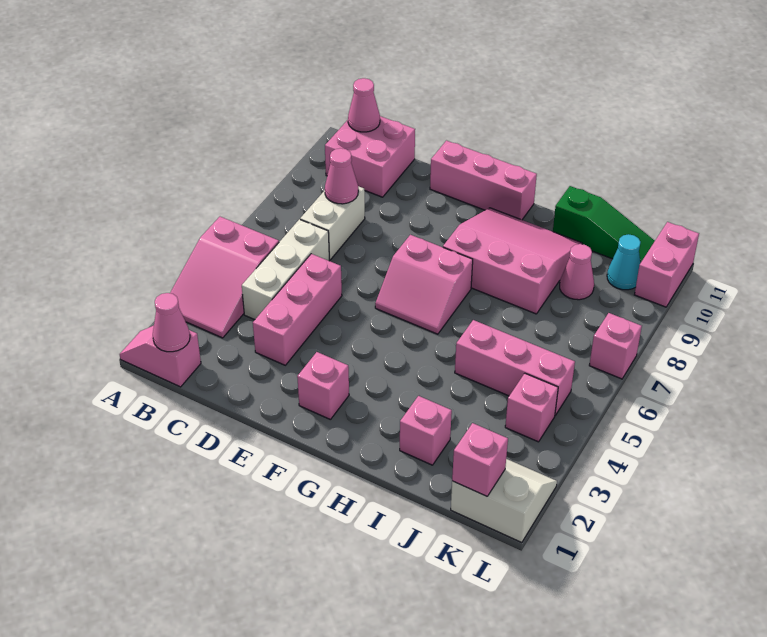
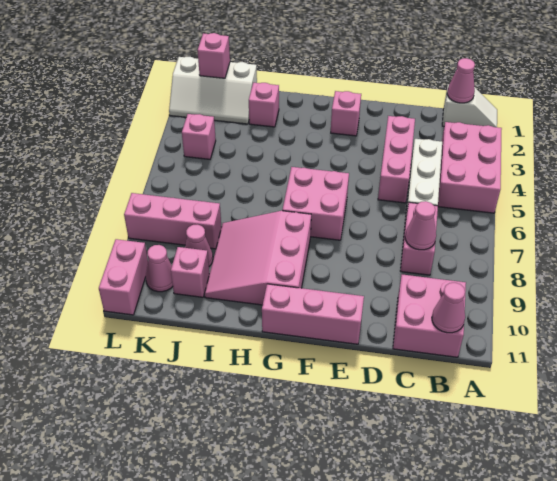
pink 1x2 slope [120,326,201,387] -> white 1x2 slope [442,84,497,127]
pink 2x3 slope [170,217,279,338] -> pink 2x3 brick [438,122,502,213]
white 1x2 brick [300,186,365,260] -> pink 1x2 brick [401,202,438,275]
pink 2x2 slope [375,235,473,334] -> pink 2x2 brick [282,167,349,240]
pink 3x3 slope [443,208,582,314] -> pink 3x3 slope turned to [205,211,311,305]
pink 1x3 brick [455,320,575,415] -> pink 1x3 brick moved to [124,193,221,249]
green 1x3 slope [553,186,655,263] -> none
white 2x2 slope [451,459,557,543] -> white 2x3 slope [169,57,257,124]
cyan 1x1 cone [607,234,640,290] -> pink 1x1 cone [146,245,173,292]
pink 1x1 brick [589,313,642,379] -> pink 1x1 brick moved to [171,247,209,297]

